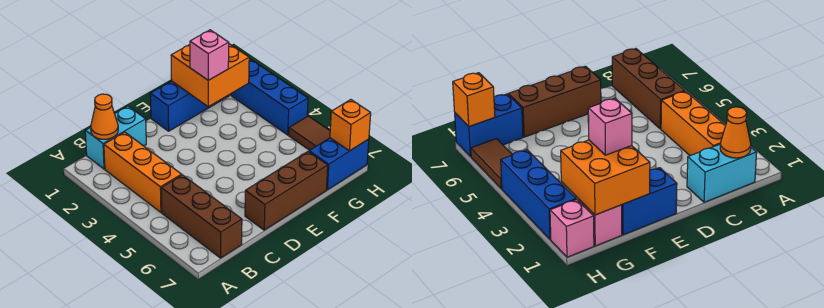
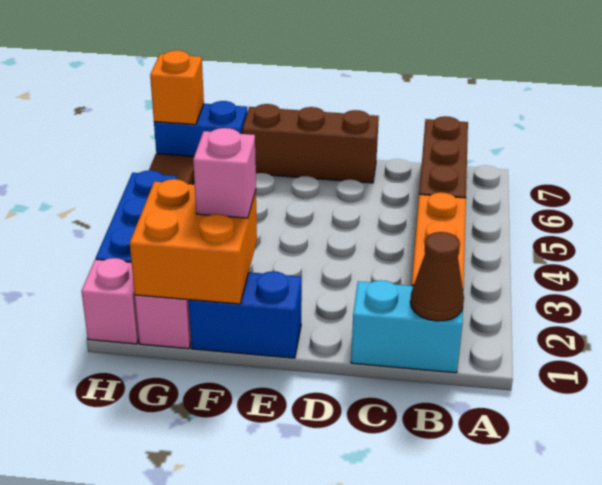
orange 1x1 cone [91,94,118,139] -> brown 1x1 cone [410,232,464,321]

